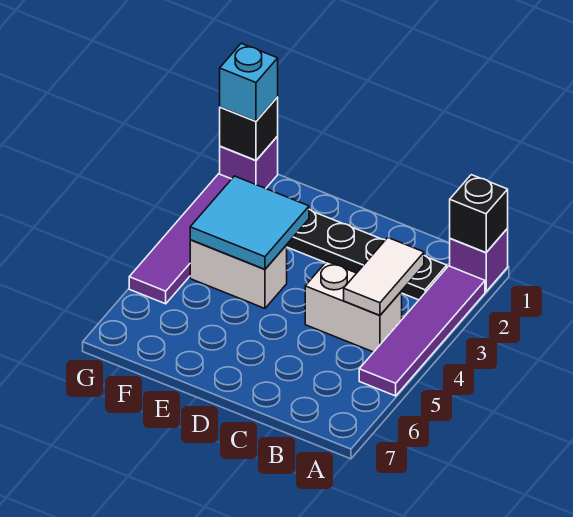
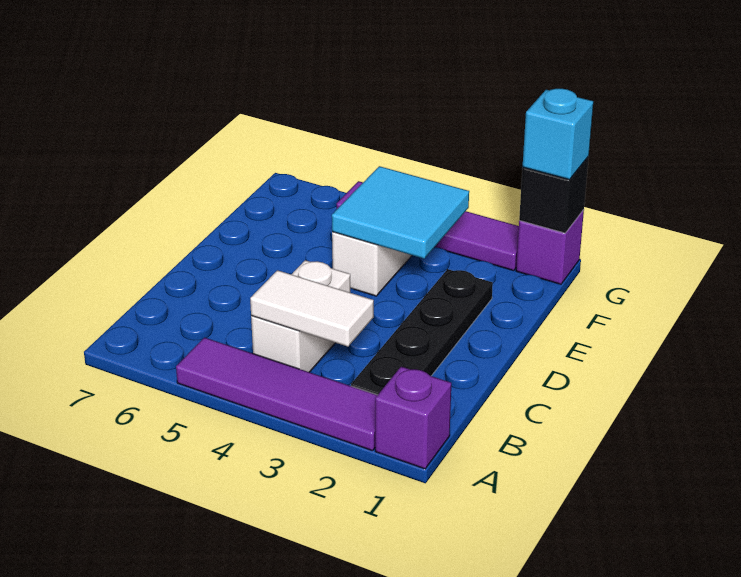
black 1x1 brick [450,175,508,252] -> none

